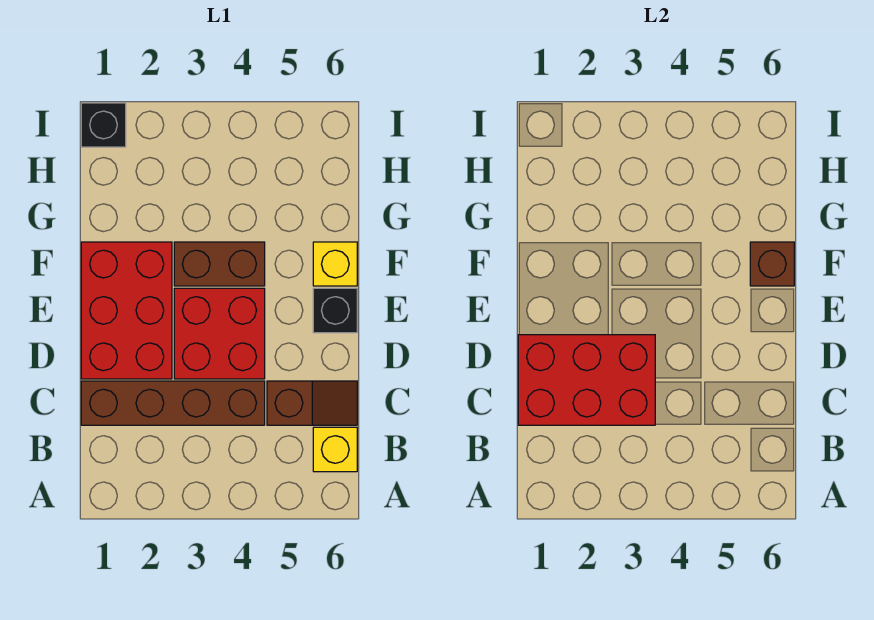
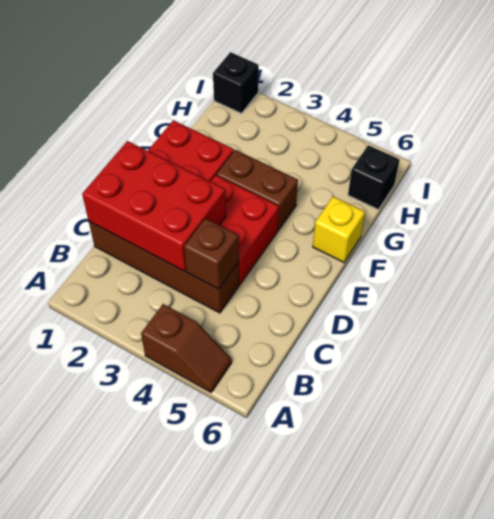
yellow 1x1 brick [313,427,357,472] -> none
brown 1x2 slope [267,381,357,425] -> brown 1x2 slope moved to [141,304,232,392]
black 1x1 brick [313,288,357,333] -> black 1x1 brick moved to [348,145,400,210]
brown 1x1 brick [750,242,794,286] -> brown 1x1 brick moved to [184,218,239,289]

